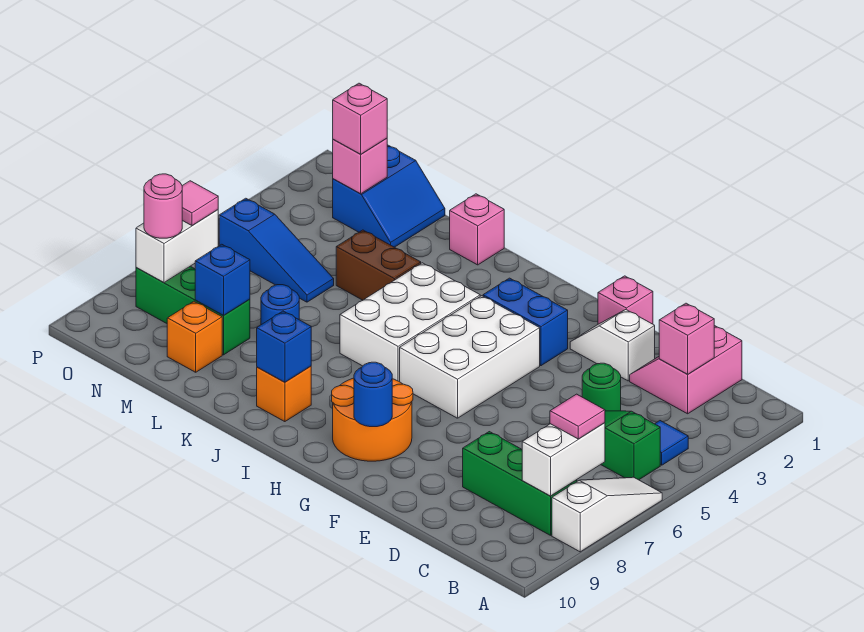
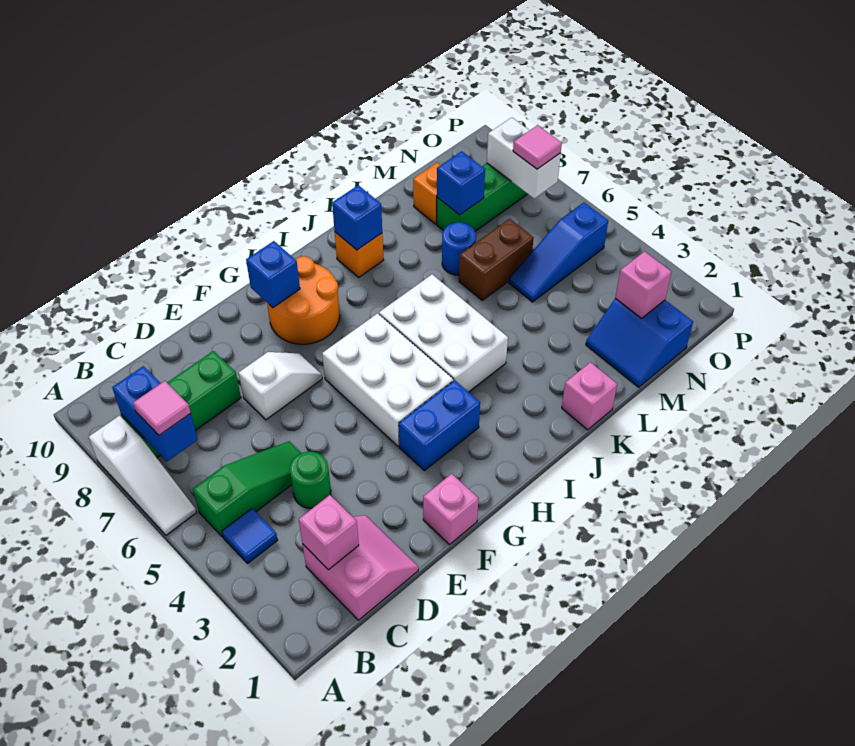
white 1x2 brick [522,423,605,496] -> blue 1x2 brick [112,366,198,461]
white 1x2 slope [570,310,655,381] -> white 1x2 slope moved to [239,352,322,420]
blue 1x1 round brick [354,362,392,427] -> blue 1x1 brick [246,241,300,308]
brown 1x2 brick [336,230,421,300] -> brown 1x2 brick moved to [459,219,534,300]
pink 1x1 brick [333,83,387,154] -> none
pink 1x1 round brick [144,174,182,238] -> none

